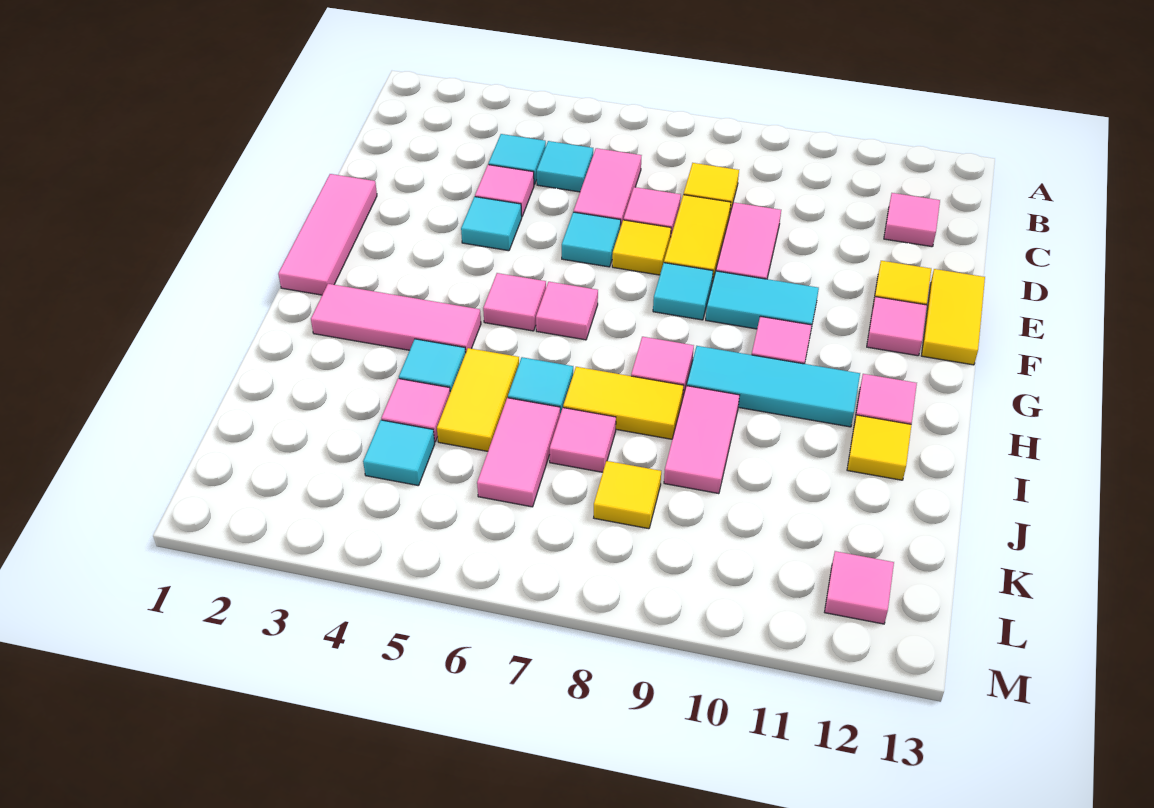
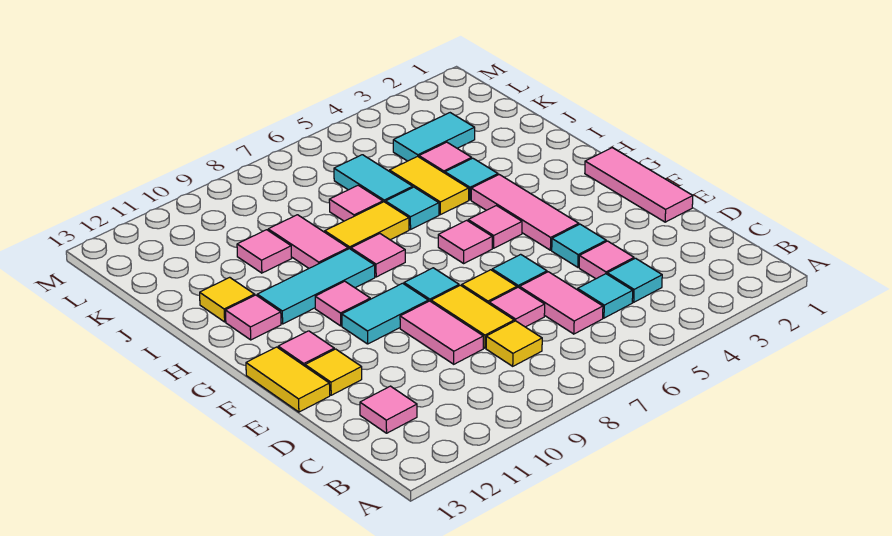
pink 1x3 tile [311,284,481,352] -> pink 1x3 tile turned to [471,175,579,250]
pink 1x2 tile [477,398,560,507] -> cyan 1x2 tile [334,155,413,203]
cyan 1x1 tile [363,420,435,486] -> cyan 1x2 tile [393,113,475,161]
yellow 1x1 tile [594,461,661,529] -> none
pink 1x1 tile [825,551,894,624] -> pink 1x1 tile moved to [237,230,292,273]

